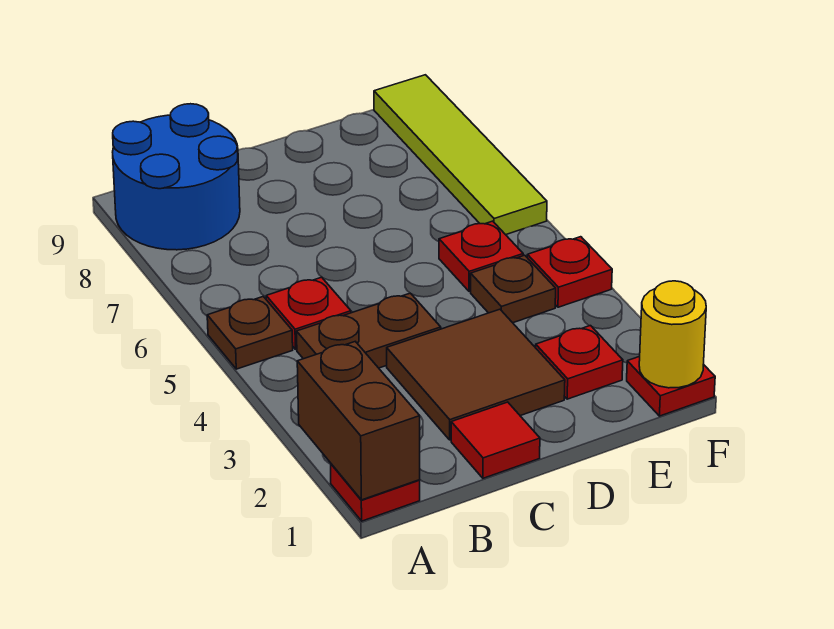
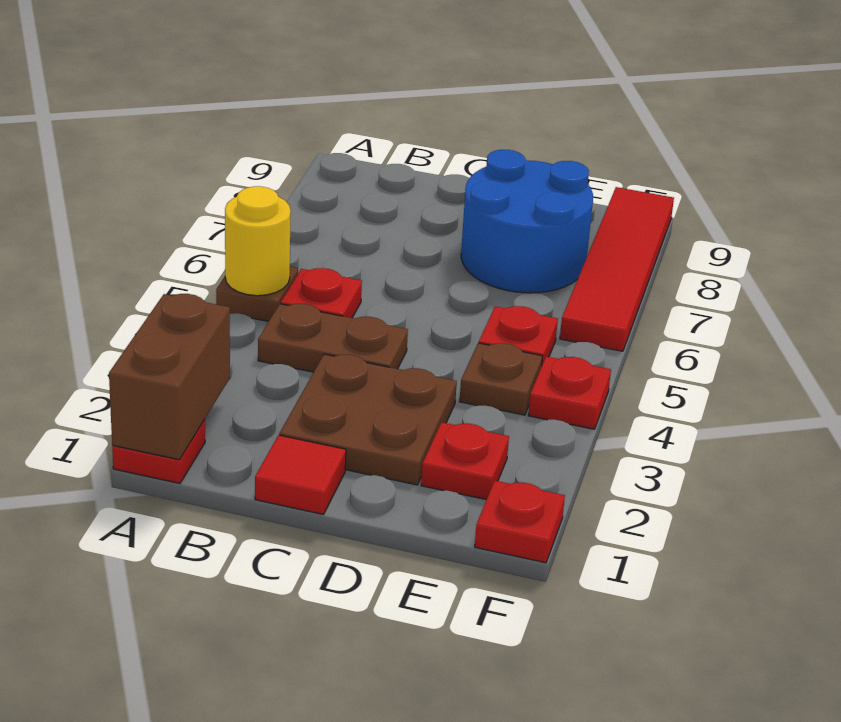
blue 2x2 round brick [113,104,240,250] -> blue 2x2 round brick moved to [461,150,593,293]
brown 2x2 tile [387,309,565,440] -> brown 2x2 plate [279,354,457,485]
yellow 1x1 round brick [639,281,706,388] -> yellow 1x1 round brick moved to [225,186,291,296]
lime 1x4 tile [374,75,547,235] -> red 1x4 tile [560,187,674,351]

